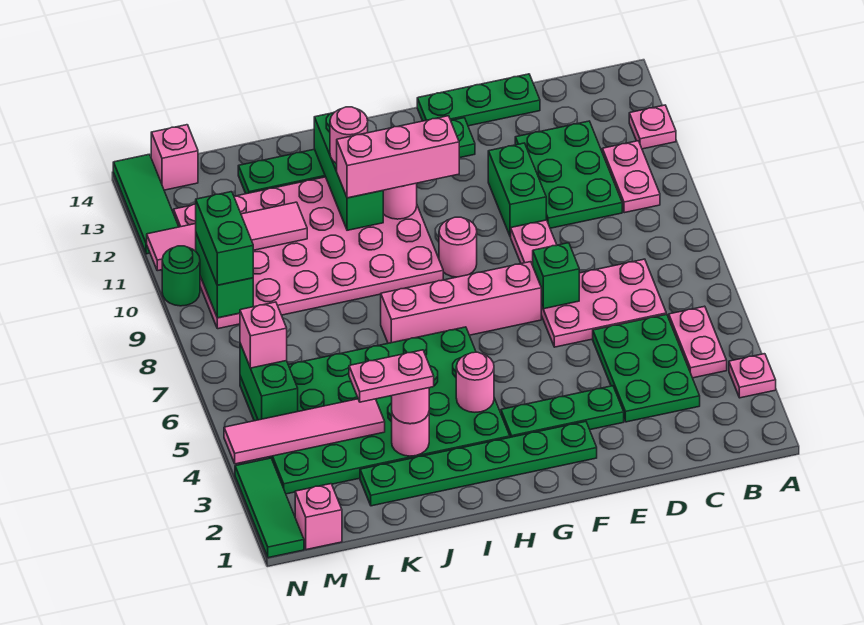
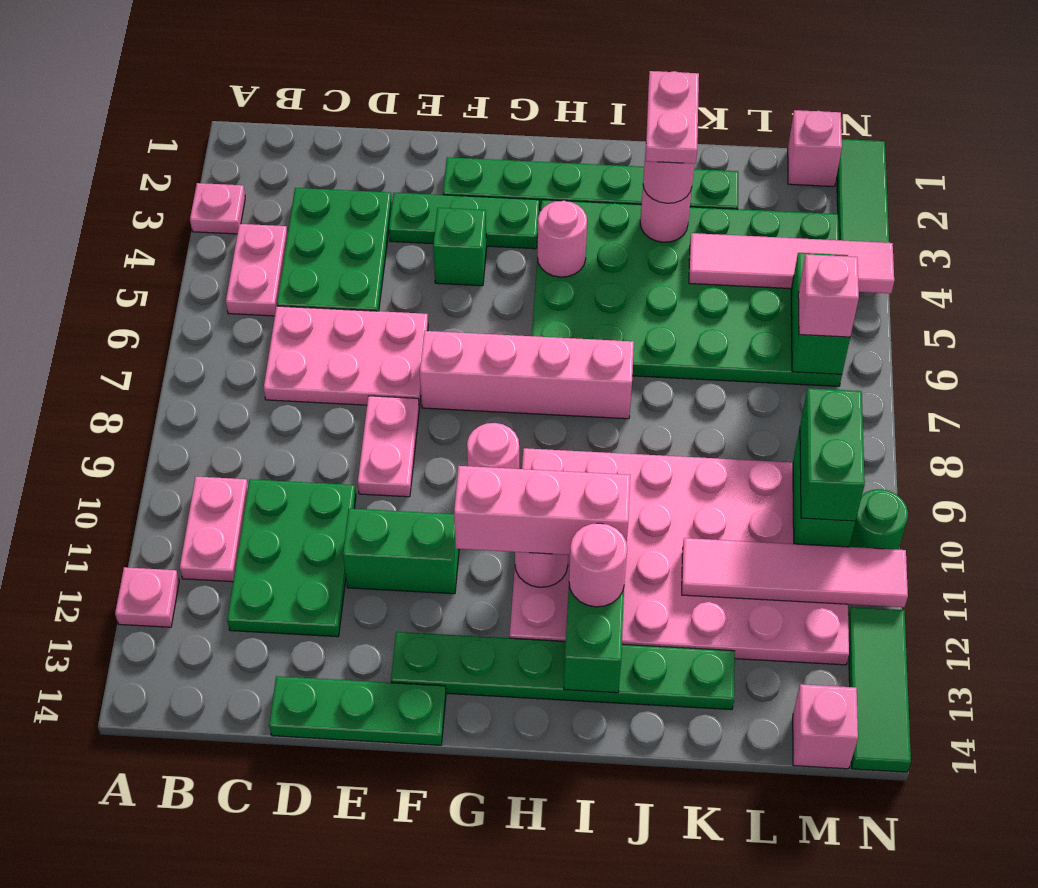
green 1x1 brick [533,243,579,309] -> green 1x1 brick moved to [433,208,487,286]
green 1x2 brick [488,143,546,237] -> green 1x2 brick turned to [343,509,459,594]
pink 1x2 plate [349,350,434,402] -> pink 1x2 plate turned to [645,71,699,164]

